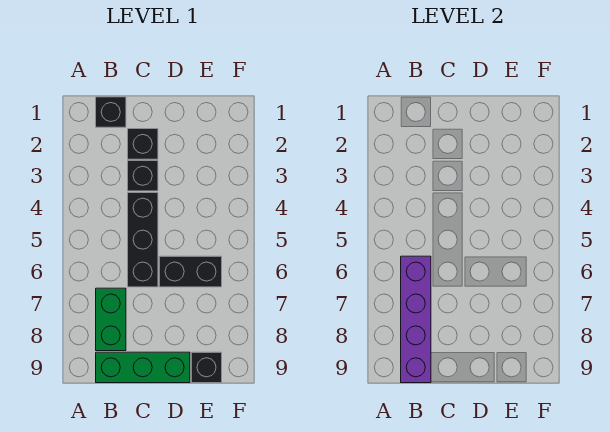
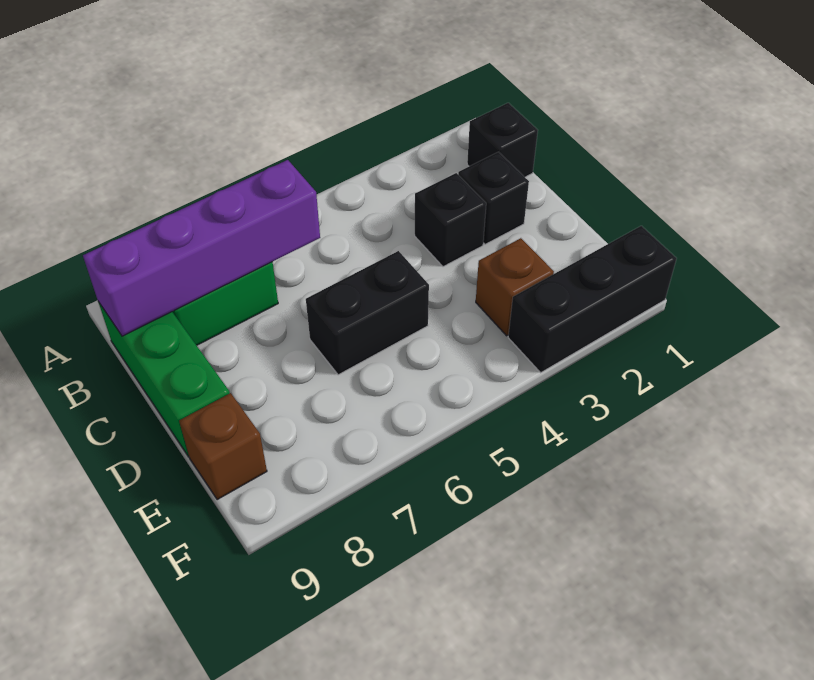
black 1x3 brick [128,193,158,287] -> black 1x3 brick moved to [508,226,677,373]
black 1x2 brick [159,256,222,287] -> black 1x2 brick turned to [306,251,429,375]
none -> brown 1x1 brick [476,238,554,336]
black 1x1 brick [191,352,222,383] -> brown 1x1 brick [179,393,267,500]

